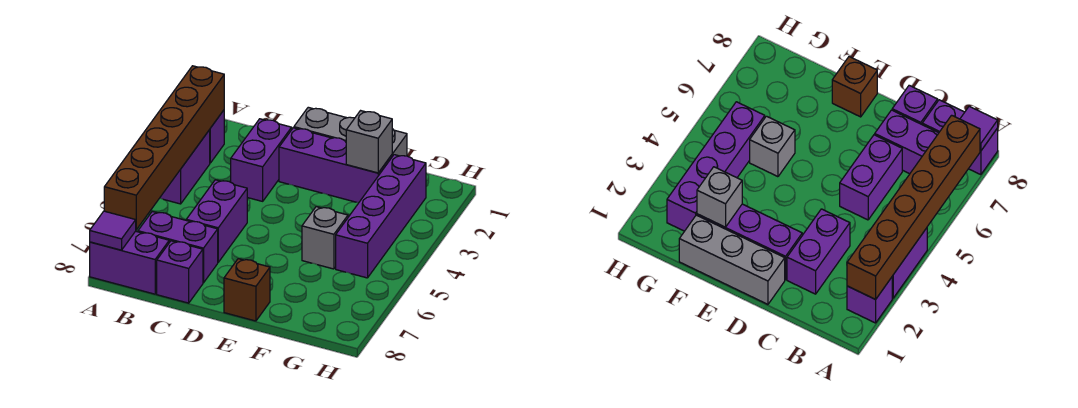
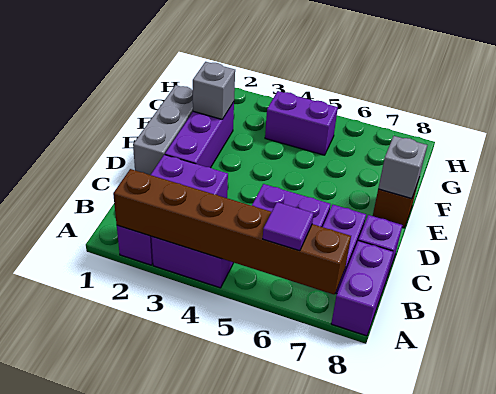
purple 1x1 tile [90,211,136,250] -> purple 1x1 tile moved to [263,202,314,251]
grey 1x1 brick [302,207,348,269] -> grey 1x1 brick moved to [378,136,427,199]
purple 1x4 brick [336,155,426,278] -> purple 1x2 brick [265,91,338,155]

